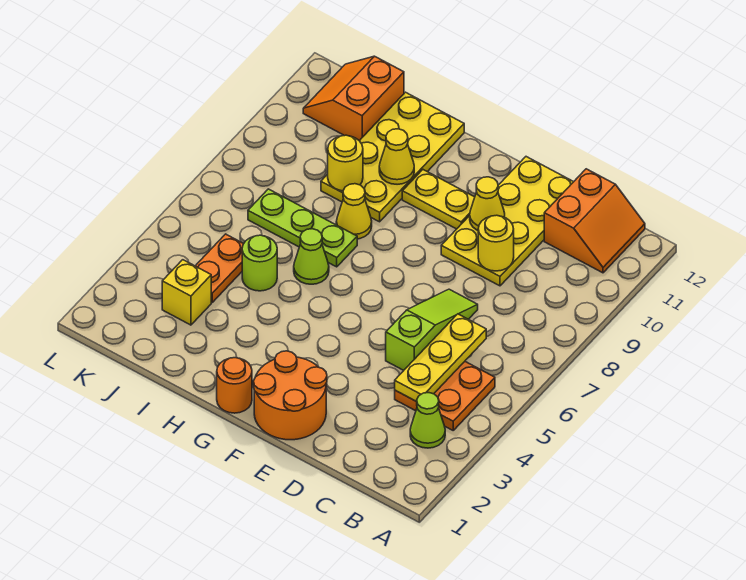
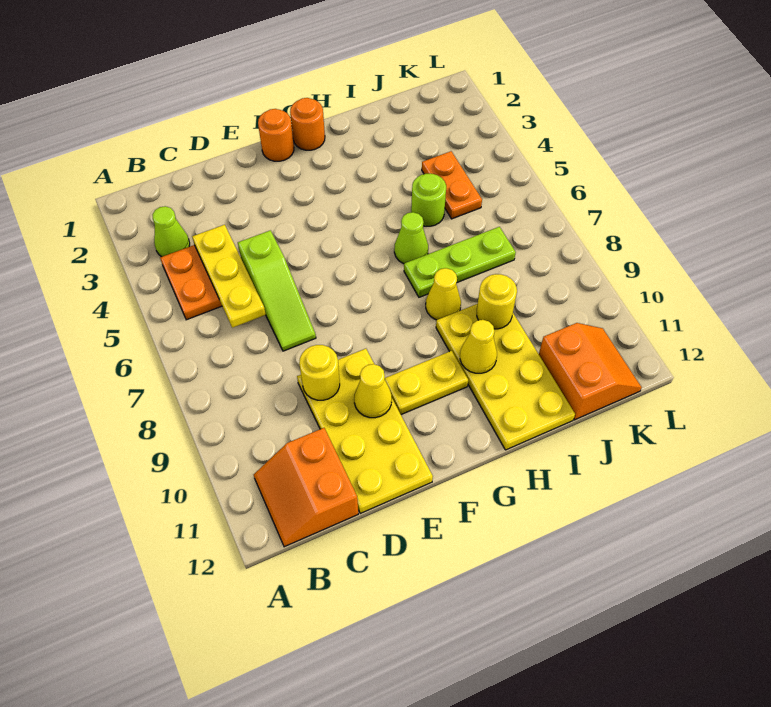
orange 2x2 round brick [253,351,327,440] -> orange 1x1 round brick [258,109,294,161]
yellow 1x1 brick [162,260,211,325] -> none

